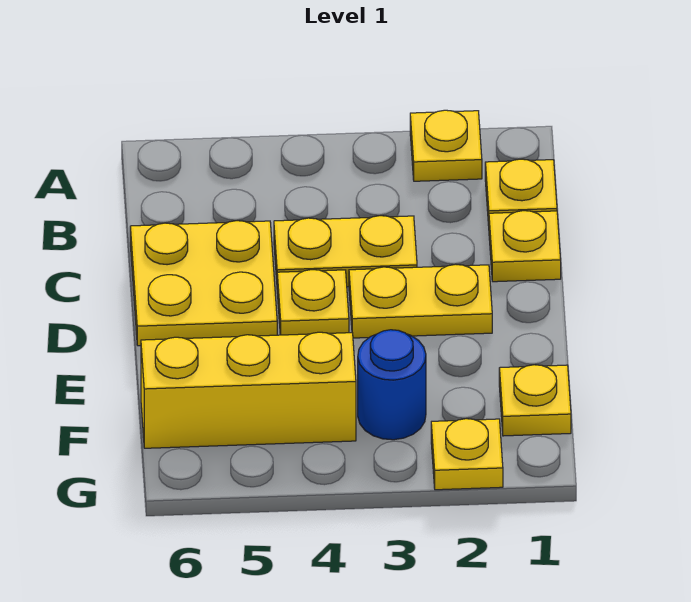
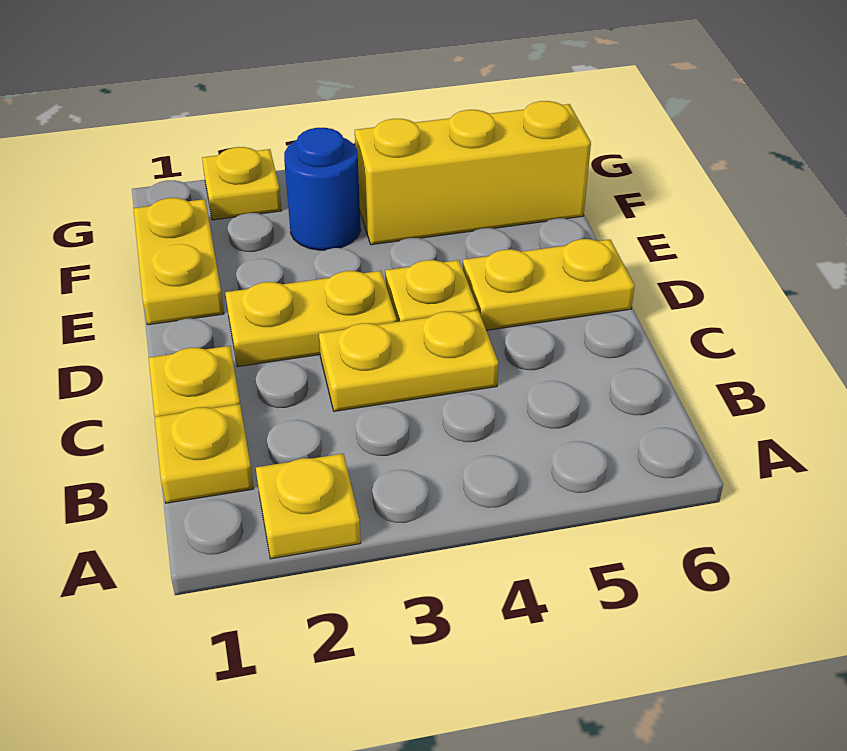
yellow 2x2 plate [130,221,277,346] -> yellow 1x2 plate [463,239,635,330]
yellow 1x1 plate [499,365,571,436] -> yellow 1x2 plate [133,198,224,325]

